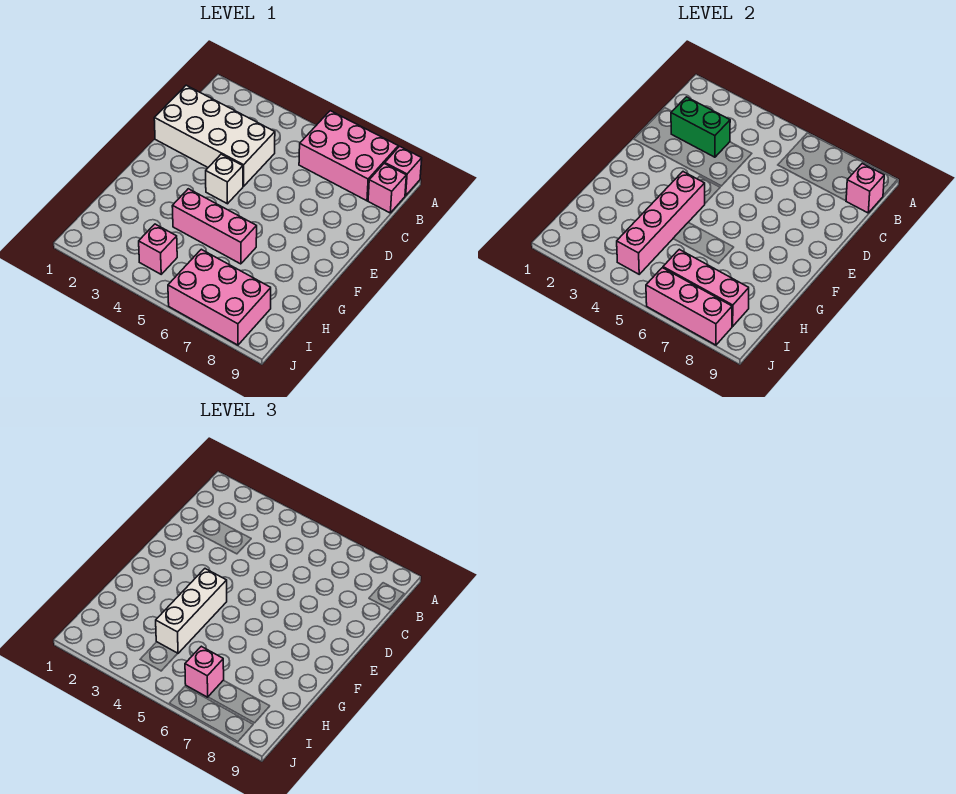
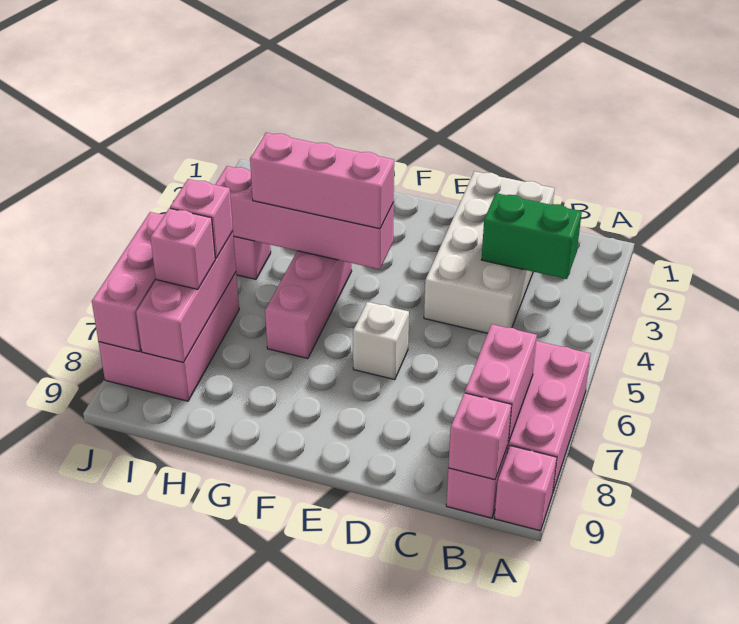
none -> pink 1x2 brick [465,324,537,442]
green 1x2 brick [671,97,730,157] -> green 1x2 brick turned to [481,193,582,279]
white 1x1 brick [206,154,243,204] -> white 1x1 brick moved to [353,302,409,380]
white 1x3 brick [156,569,227,653] -> pink 1x3 brick [250,133,394,229]
none -> pink 1x1 brick [150,208,215,289]

